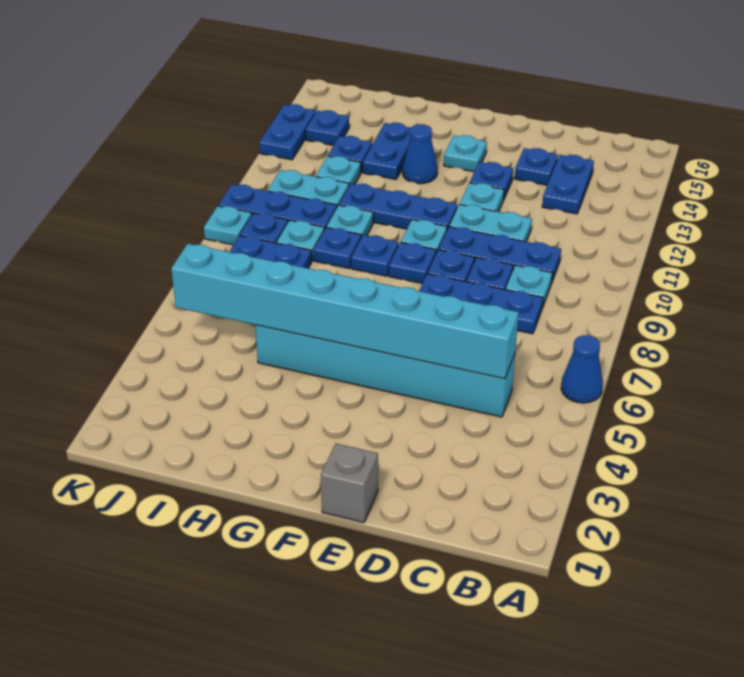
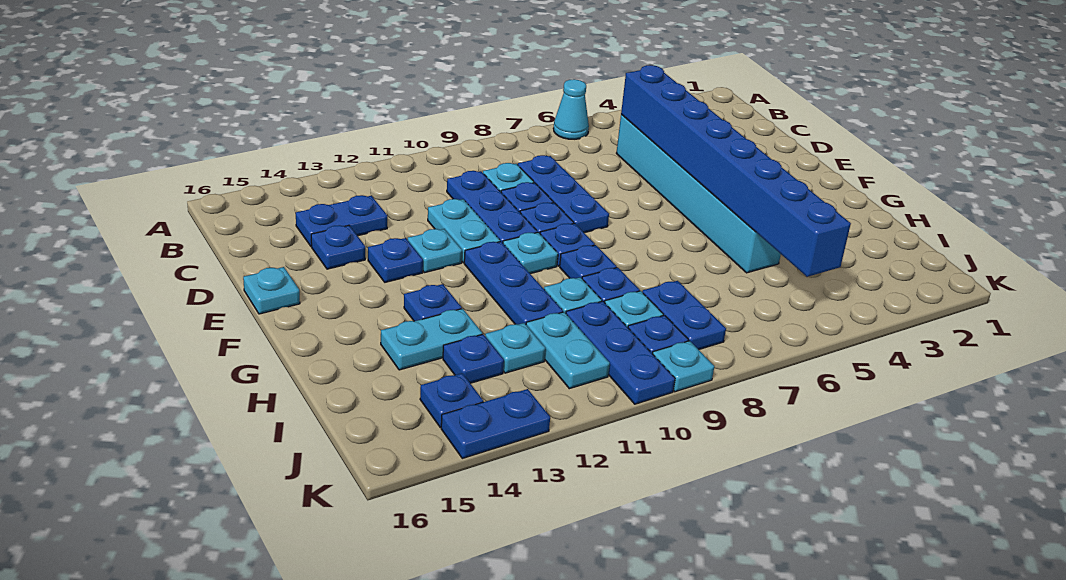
blue 1x1 cone [561,335,603,403] -> cyan 1x1 cone [553,79,589,139]
cyan 1x8 brick [171,244,519,379] -> blue 1x8 brick [621,65,851,277]
grey 1x1 brick [321,444,378,523] -> none
cyan 1x1 plate [444,135,487,172] -> cyan 1x1 plate moved to [243,267,300,314]
blue 1x1 cone [402,124,438,184] -> blue 1x1 plate [404,284,462,321]
blue 1x2 plate [363,123,410,179] -> cyan 1x2 plate [381,309,482,370]

